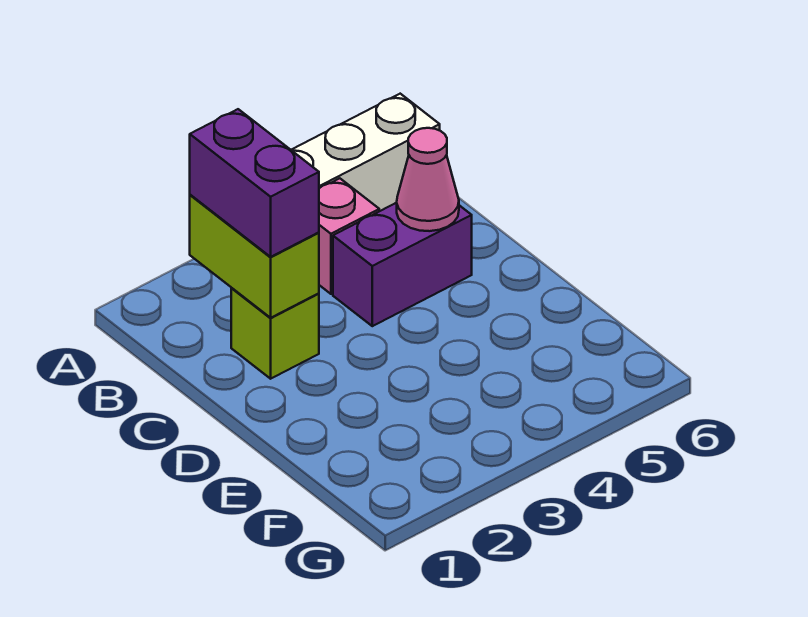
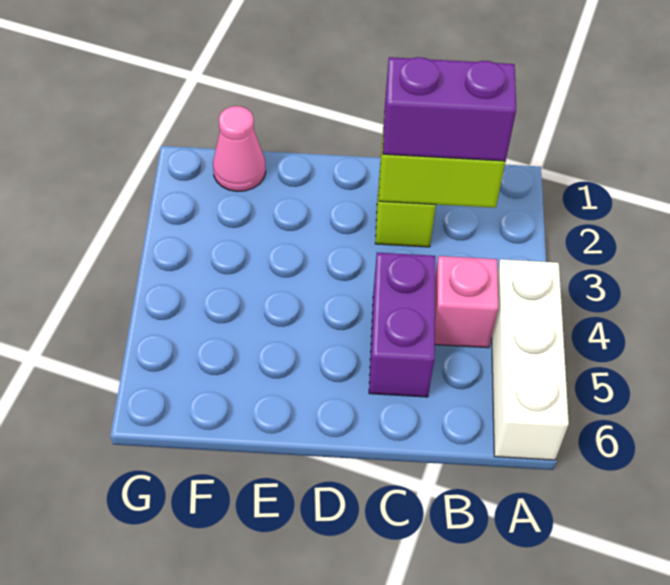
pink 1x1 cone [397,128,459,231] -> pink 1x1 cone moved to [213,106,266,192]

